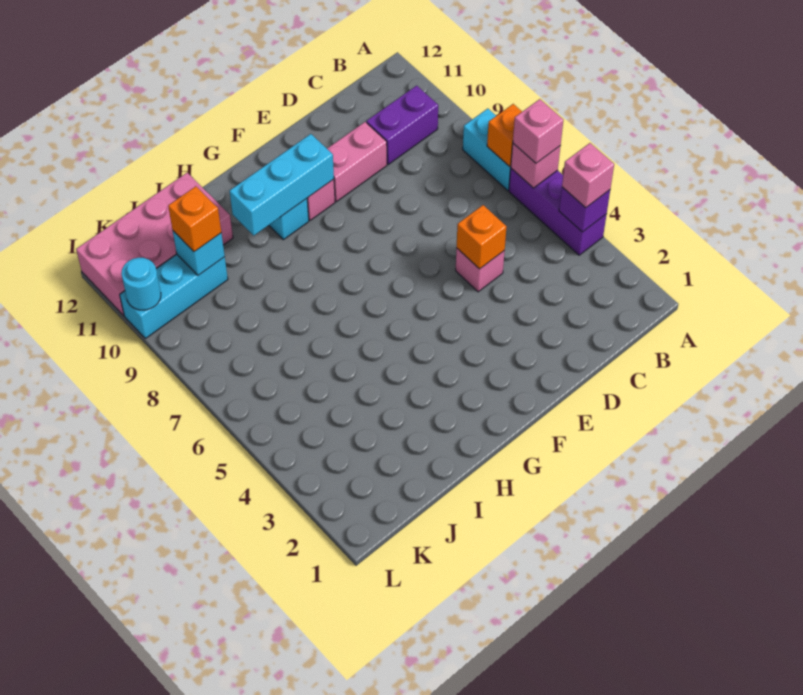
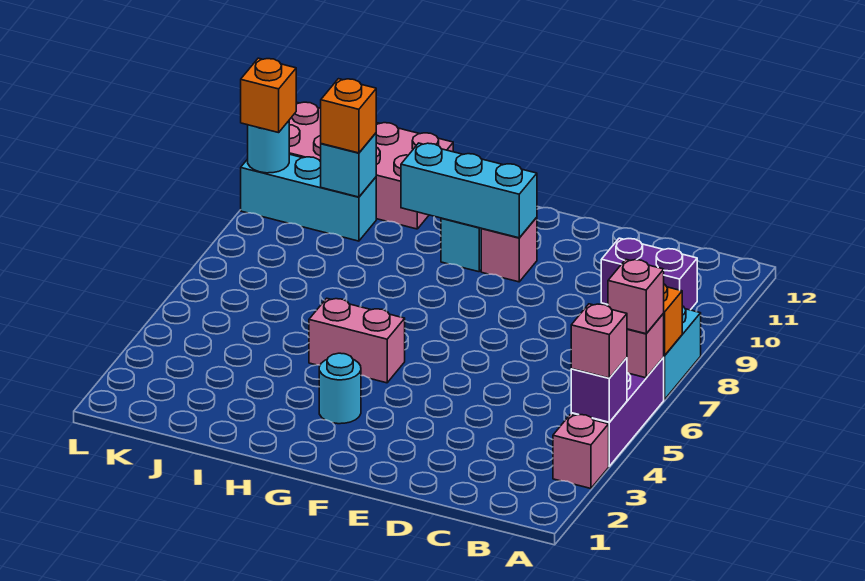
pink 1x1 brick [456,248,505,292] -> pink 1x1 brick moved to [553,414,609,489]
orange 1x1 brick [457,205,506,269] -> orange 1x1 brick moved to [241,58,296,133]
pink 1x2 brick [327,122,387,202] -> pink 1x2 brick moved to [309,298,405,383]
none -> cyan 1x1 round brick [319,353,361,424]

